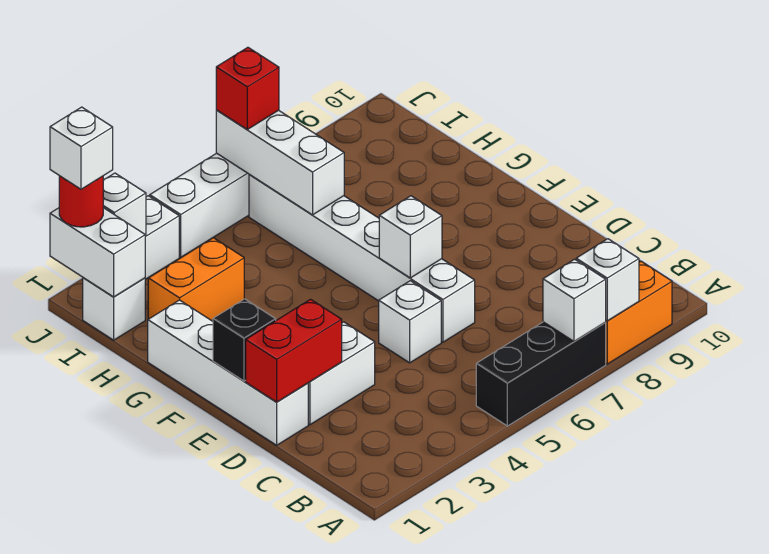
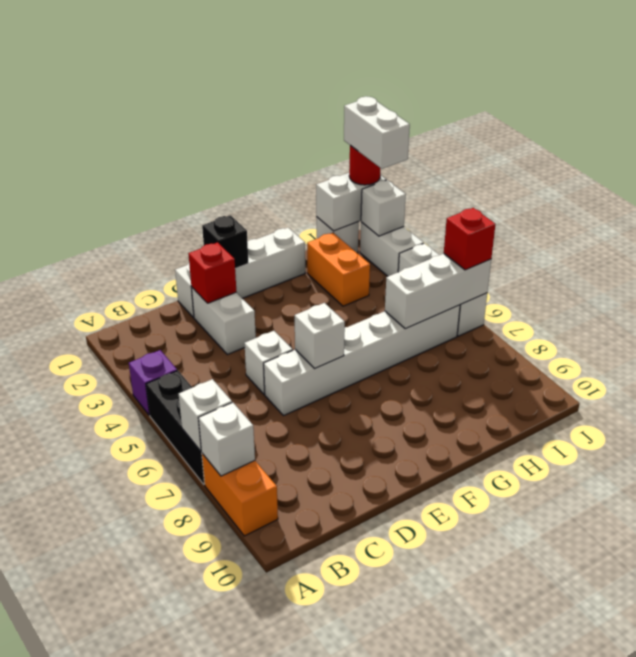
none -> purple 1x1 brick [129,350,177,415]
red 1x2 brick [246,299,342,402] -> red 1x1 brick [188,242,236,303]
white 1x1 brick [50,107,113,189] -> white 1x2 brick [344,96,410,169]

